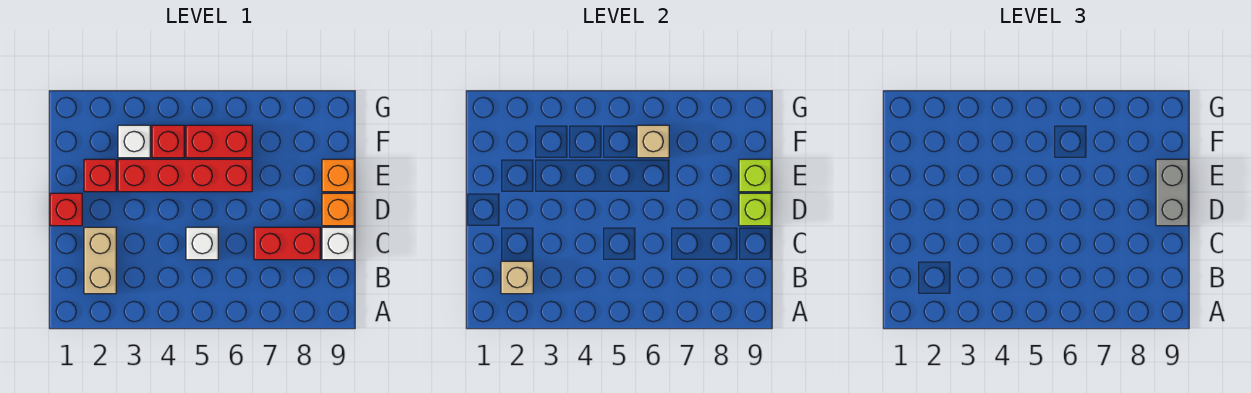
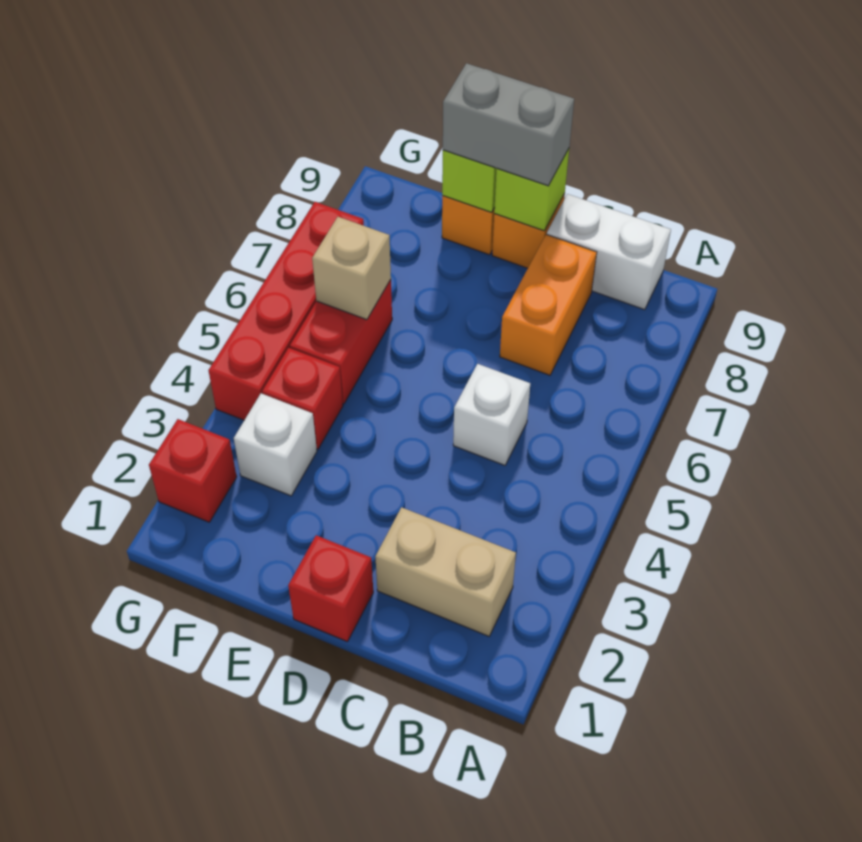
tan 1x1 brick [501,261,533,294] -> none
red 1x2 brick [254,227,320,260] -> orange 1x2 brick [500,234,597,375]
white 1x1 brick [322,227,354,260] -> white 1x2 brick [547,194,671,310]
red 1x1 brick [84,159,116,192] -> red 1x1 brick moved to [149,419,237,522]
red 1x4 brick [118,159,252,192] -> red 1x4 brick moved to [208,202,364,420]

